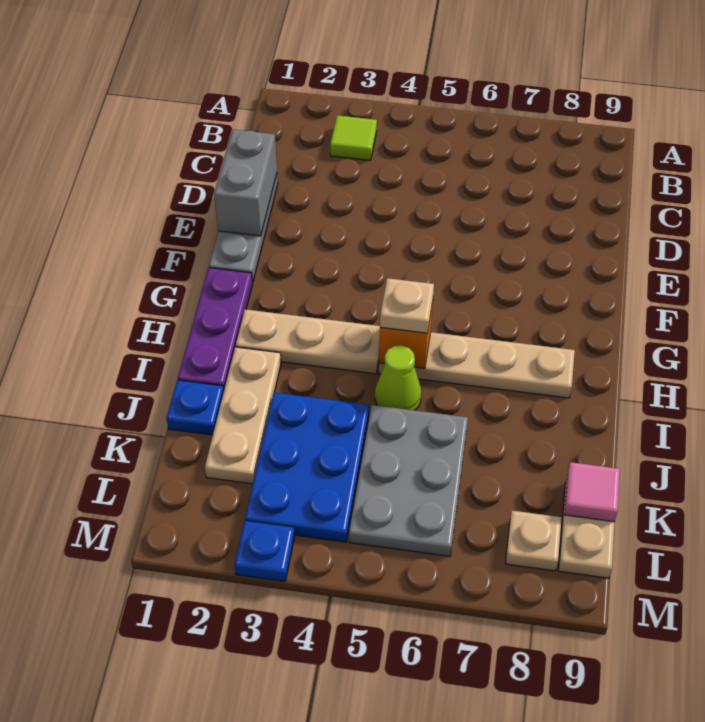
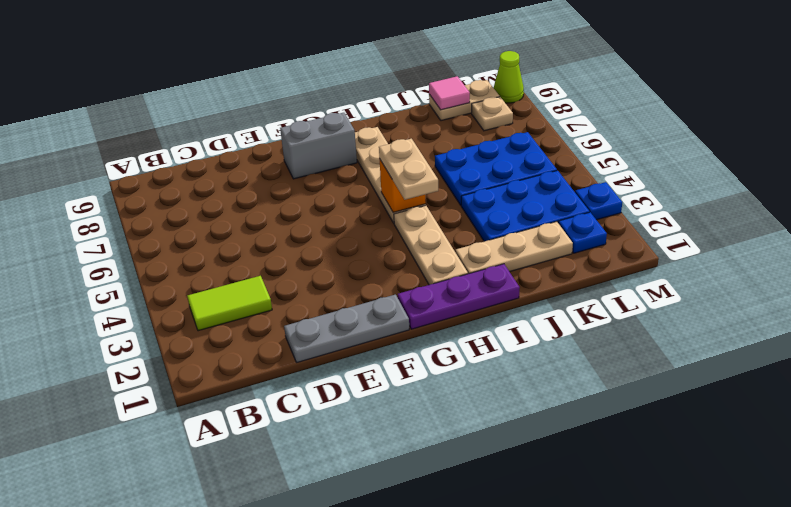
lime 1x1 tile [330,115,377,160] -> lime 1x2 tile [187,276,272,331]
grey 1x2 brick [214,130,277,236] -> grey 1x2 brick moved to [280,113,357,179]
tan 1x1 plate [380,278,434,333] -> tan 1x2 plate [379,139,438,200]
lime 1x1 cone [375,345,421,410] -> lime 1x1 cone moved to [494,51,524,103]
blue 1x1 plate [166,380,224,435] -> blue 1x1 plate moved to [558,212,607,253]
grey 2x3 plate [349,405,468,556] -> blue 2x3 plate [435,132,557,205]

